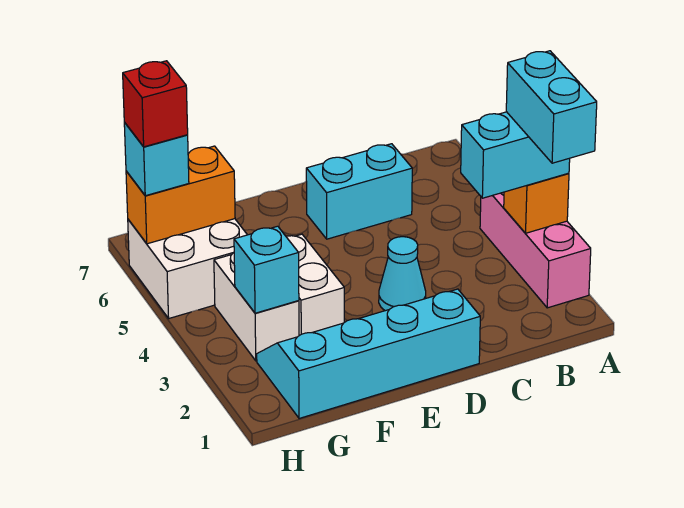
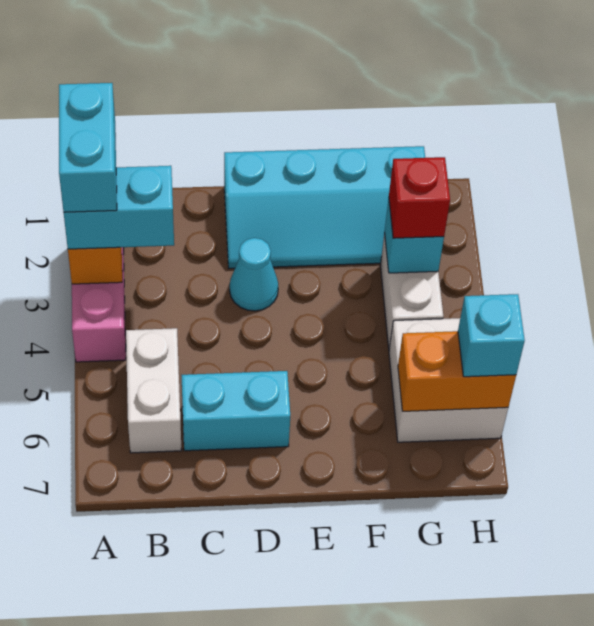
white 1x2 brick [286,234,344,336] -> white 1x2 brick moved to [126,328,182,453]
red 1x1 brick [123,61,188,147] -> red 1x1 brick moved to [389,157,450,238]

